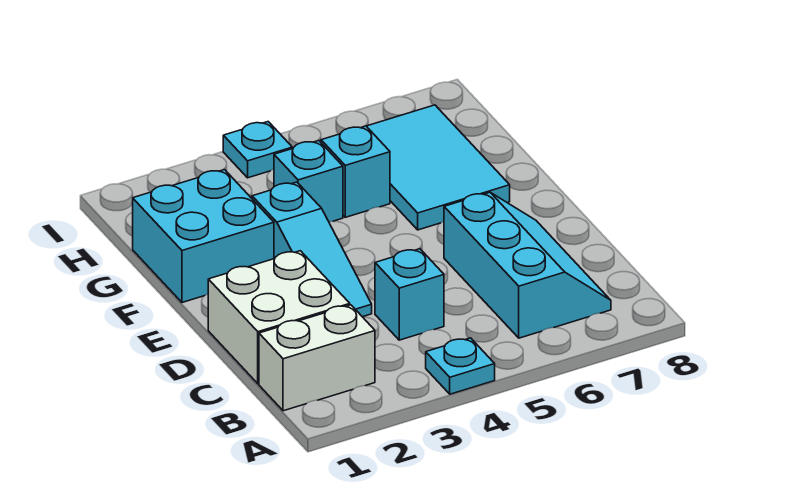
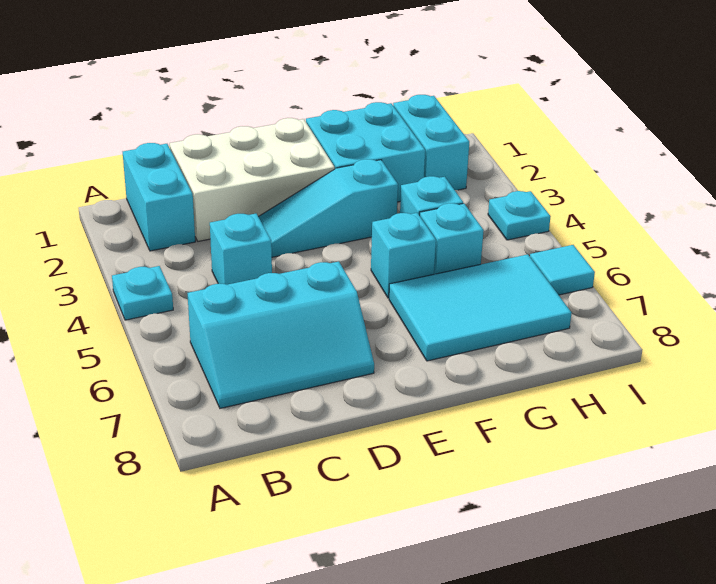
white 1x2 brick [259,305,375,411] -> cyan 1x2 brick [123,143,195,251]
white 2x2 brick [208,251,350,384] -> white 2x3 brick [170,118,335,241]
none -> cyan 1x1 brick [371,213,436,298]
none -> cyan 1x2 brick [393,95,469,190]
none -> cyan 1x1 tile [530,245,595,295]

